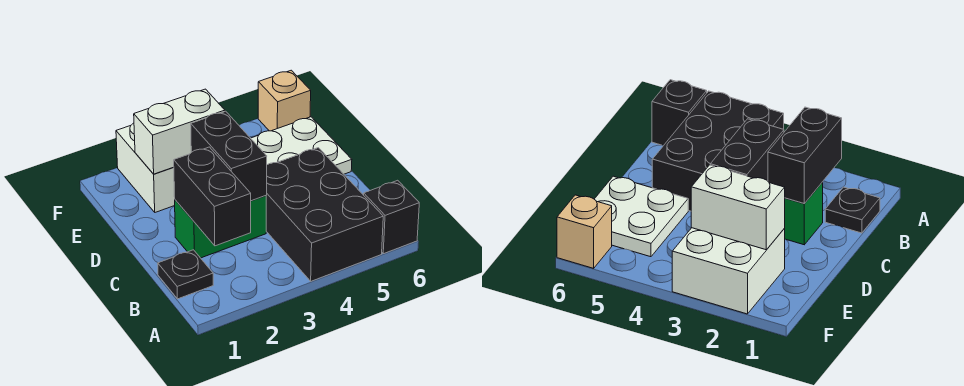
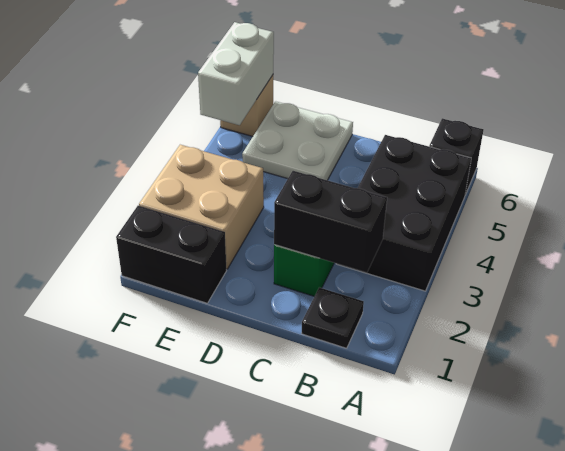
black 2x3 brick [266,148,383,281] -> black 2x3 brick turned to [336,135,471,291]
black 1x2 brick [191,111,267,201] -> black 1x2 brick moved to [116,206,227,303]
white 2x2 brick [116,123,175,212] -> tan 2x2 brick [139,145,264,269]
white 1x2 brick [134,89,225,174] -> white 1x2 brick moved to [198,22,274,125]

